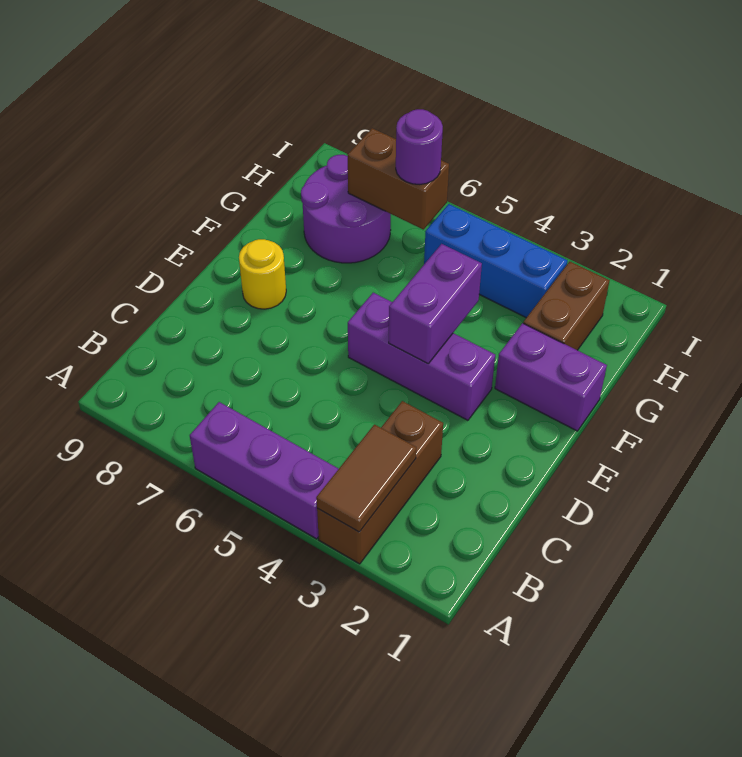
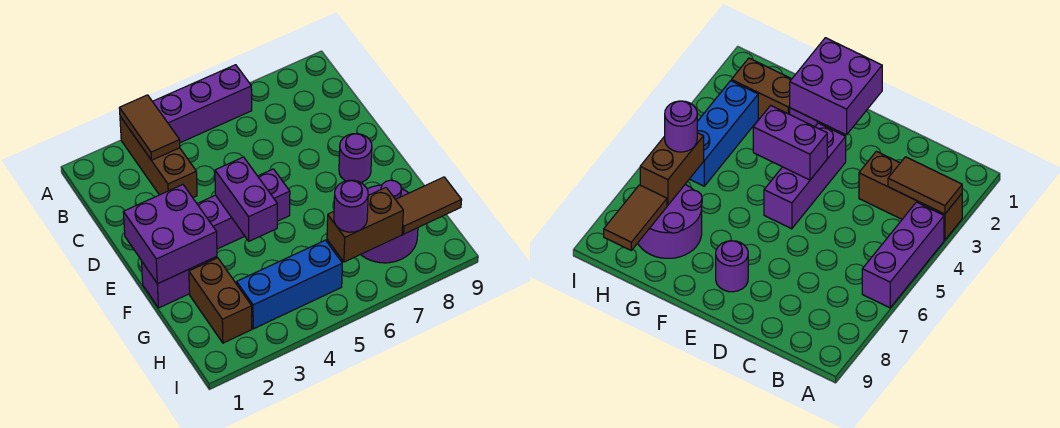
none -> purple 2x2 brick [123,185,217,284]
yellow 1x1 round brick [239,239,286,309] -> purple 1x1 round brick [339,134,372,183]
none -> brown 1x2 tile [396,177,462,234]

